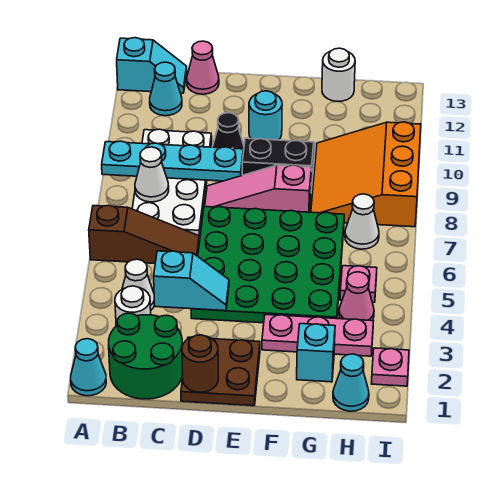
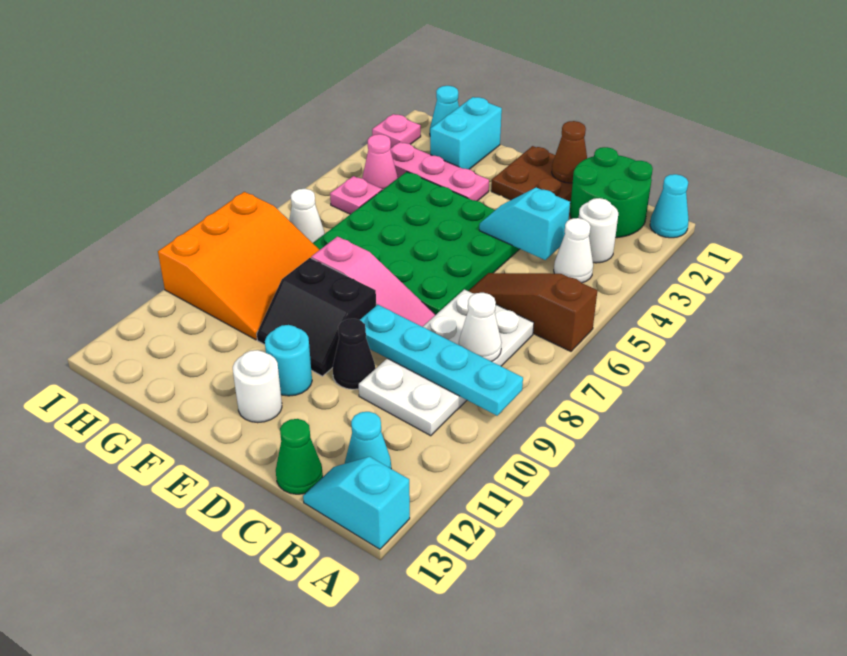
pink 1x1 cone [187,41,219,94] -> green 1x1 cone [276,419,323,494]
brown 1x1 round brick [182,335,218,392] -> brown 1x1 cone [552,121,587,183]
cyan 1x1 brick [297,324,335,382] -> cyan 1x2 brick [430,97,502,169]
white 1x1 round brick [322,48,355,102] -> white 1x1 round brick moved to [233,350,282,423]

